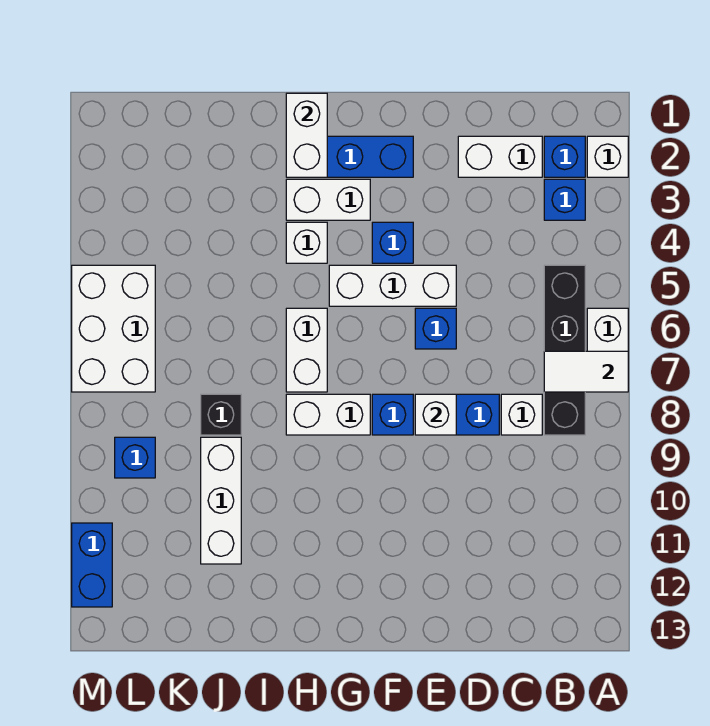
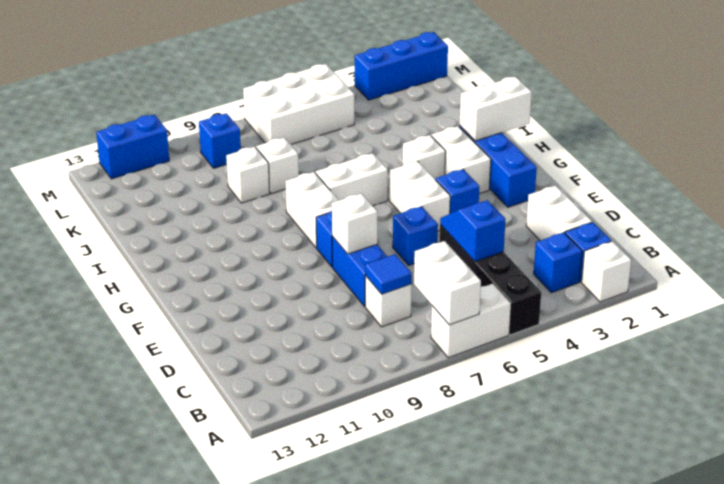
white 1x2 tile [544,351,628,392] -> white 1x2 brick [414,241,481,325]
black 1x4 brick [544,265,585,435] -> black 1x4 brick turned to [440,225,541,335]
none -> blue 1x2 slope [440,200,505,262]
none -> blue 1x1 tile [365,254,412,294]
white 1x3 brick [329,265,456,306] -> white 1x2 brick [390,161,450,231]
black 1x1 brick [201,394,241,435] -> white 1x1 brick [256,137,299,194]
white 1x3 brick [201,437,241,564] -> white 1x1 brick [226,147,270,203]
none -> blue 1x3 brick [355,32,448,100]

